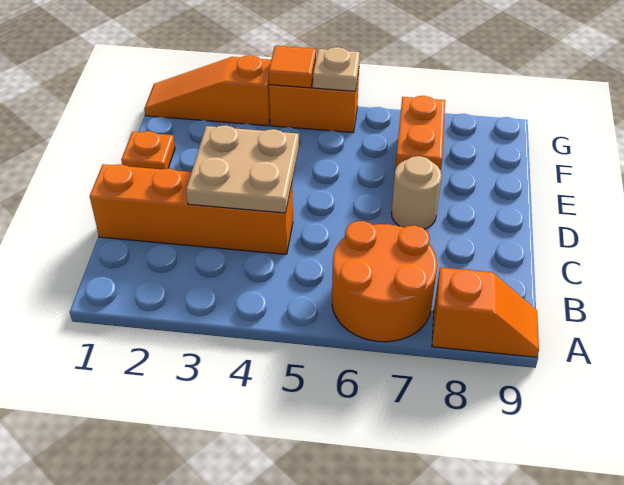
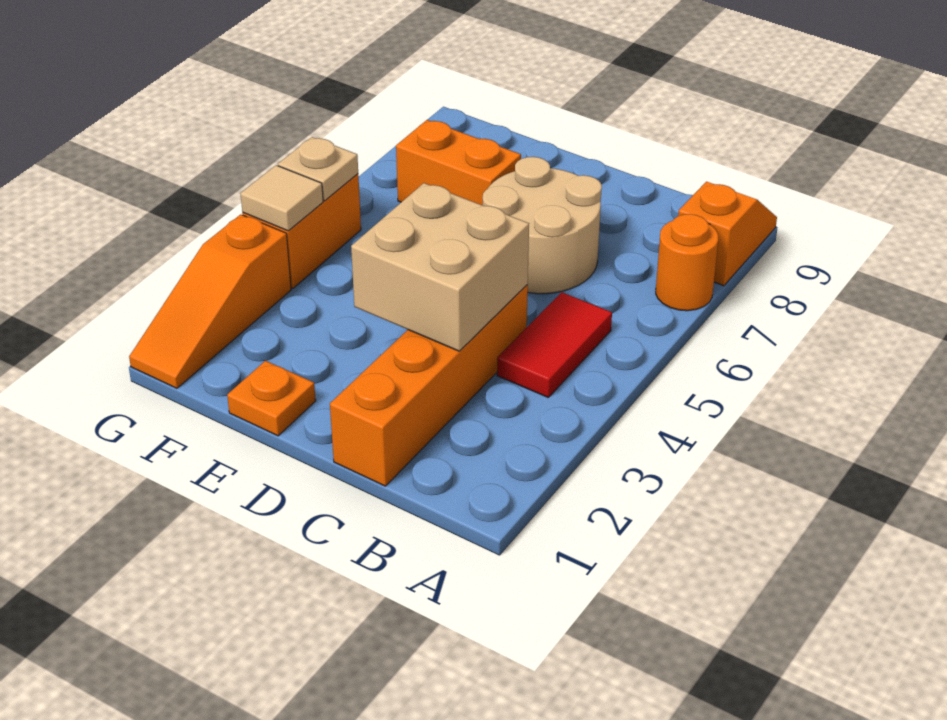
orange 2x2 round brick [332,221,437,342] -> orange 1x1 round brick [656,214,718,311]
none -> red 1x2 tile [497,292,612,398]
tan 2x2 plate [186,125,299,213] -> tan 2x2 brick [351,183,529,351]
tan 1x1 round brick [391,156,442,229] -> tan 2x2 round brick [483,157,602,294]
orange 1x1 tile [268,46,316,88] -> tan 1x1 tile [240,165,323,231]

